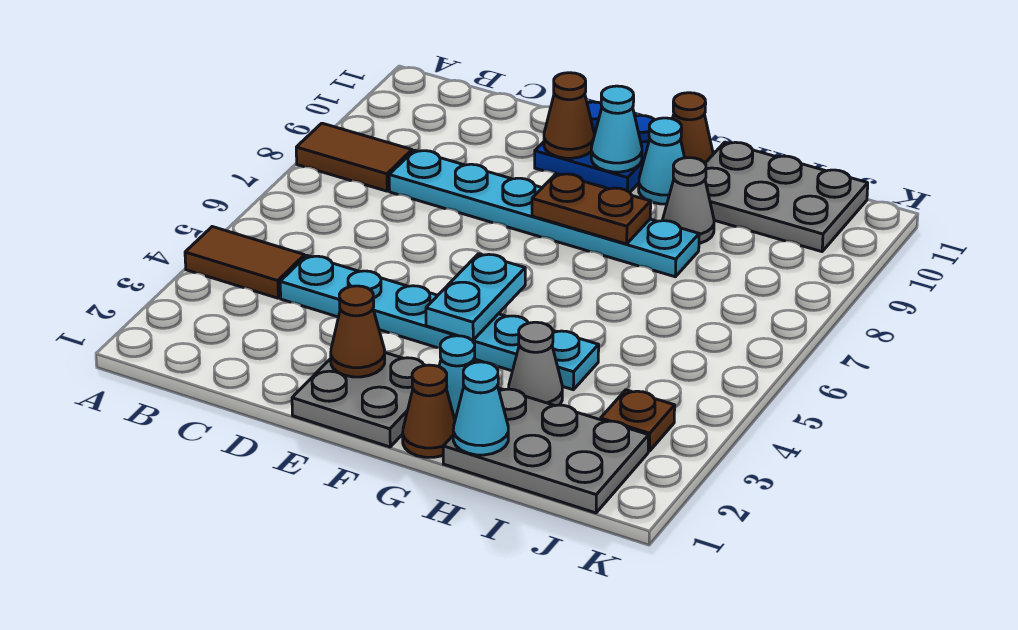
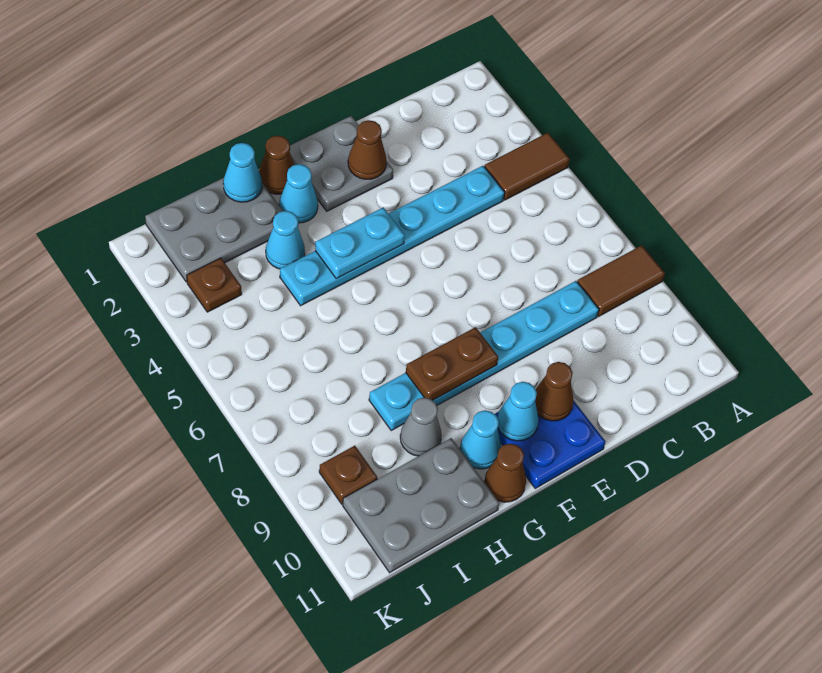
cyan 1x2 plate [426,254,525,340] -> cyan 1x2 plate turned to [315,207,405,279]
grey 1x1 cone [509,322,562,406] -> cyan 1x1 cone [266,211,305,269]
none -> brown 1x1 plate [319,446,377,504]

